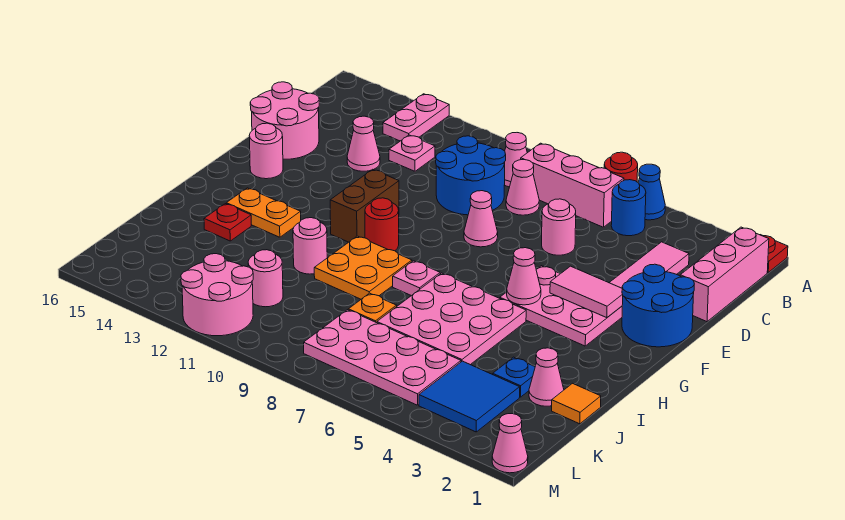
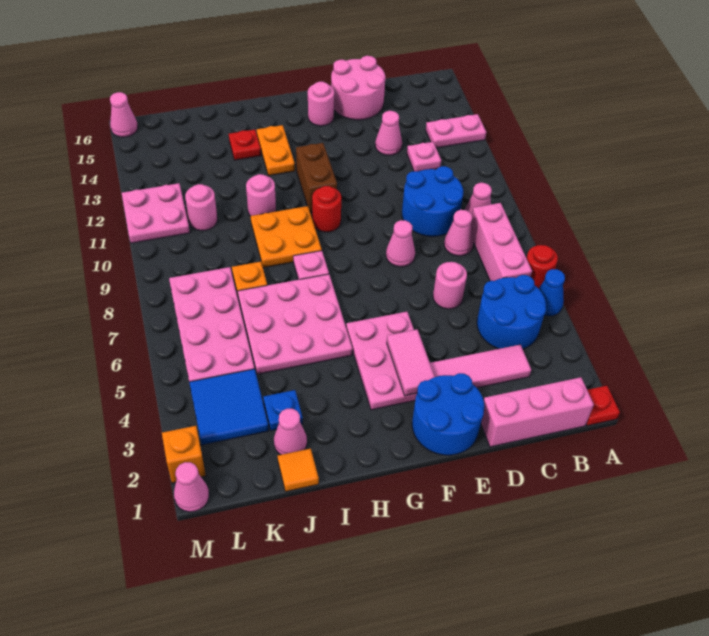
blue 1x1 round brick [611,180,646,236] -> blue 2x2 round brick [477,275,546,349]
brown 1x2 brick [330,169,399,242] -> brown 1x2 brick turned to [296,143,337,212]
pink 1x1 cone [507,248,541,305] -> pink 1x1 cone moved to [110,92,138,137]
pink 2x2 round brick [181,254,253,336] -> pink 2x2 plate [122,183,190,243]
none -> orange 1x1 brick [162,426,206,483]

